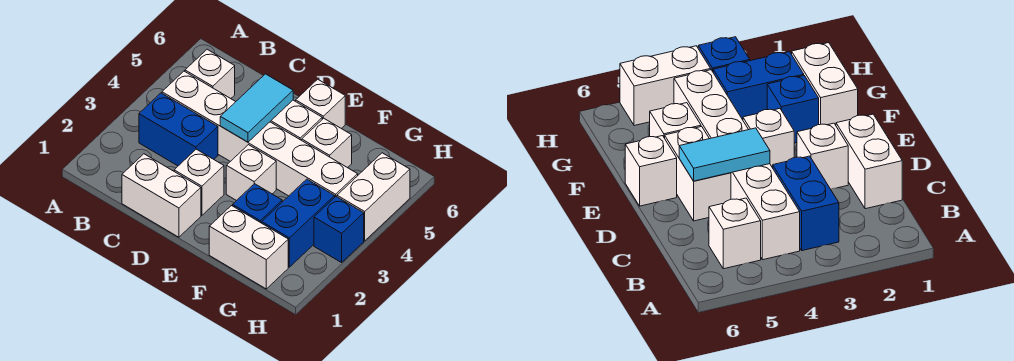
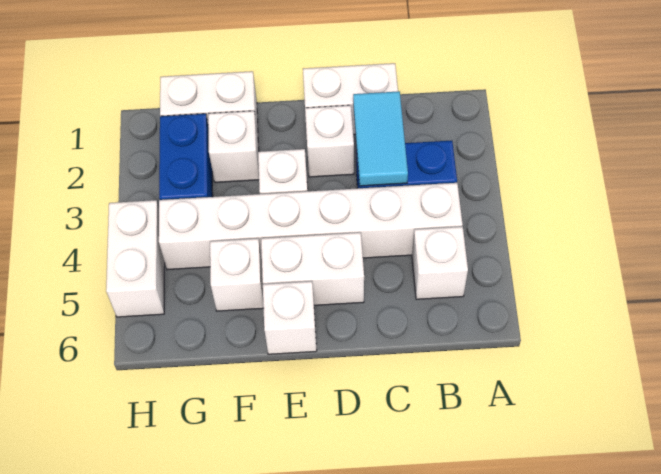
cyan 1x2 tile [220,74,293,142] -> cyan 1x2 tile moved to [353,91,408,186]
blue 1x1 brick [233,184,282,223] -> white 1x1 brick [208,111,259,182]
blue 1x1 brick [314,197,364,262] -> none

